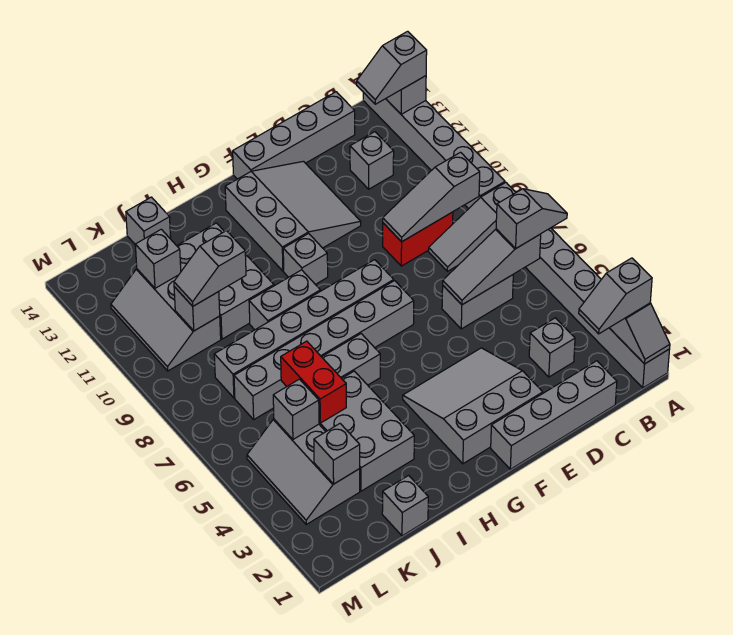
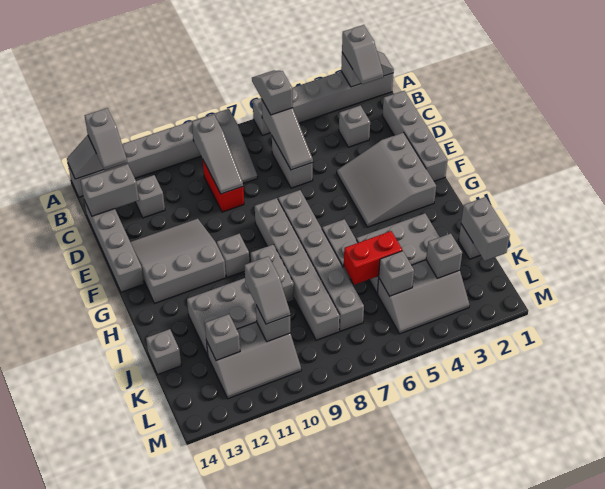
none -> grey 1x2 brick [80,164,139,216]
none -> grey 1x2 brick [461,197,510,261]

